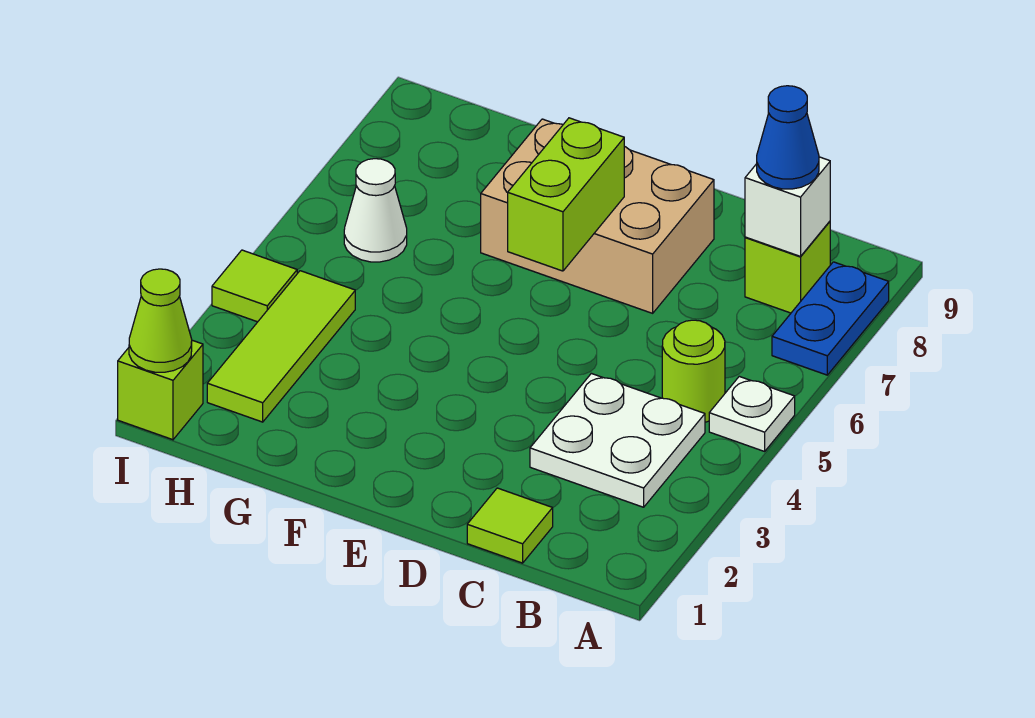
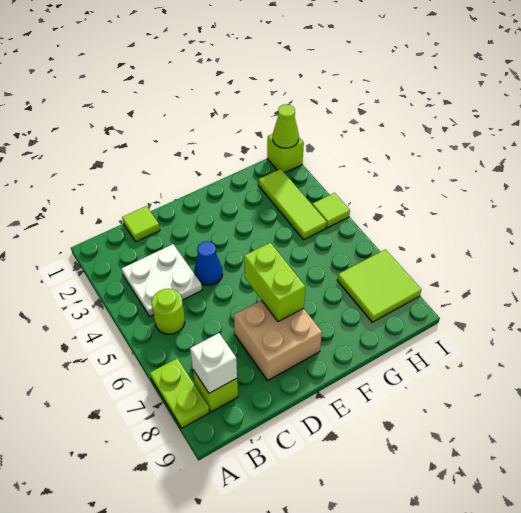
white 1x1 plate [709,376,795,451] -> none
blue 1x2 plate [772,262,889,375] -> lime 1x2 plate [150,358,209,428]
blue 1x1 cone [757,86,819,189] -> blue 1x1 cone moved to [194,241,223,285]
tan 2x3 brick [481,119,714,313] -> tan 2x2 brick [234,300,322,381]
white 1x1 cone [344,159,407,262] -> none
none -> lime 2x2 tile [337,249,421,322]

